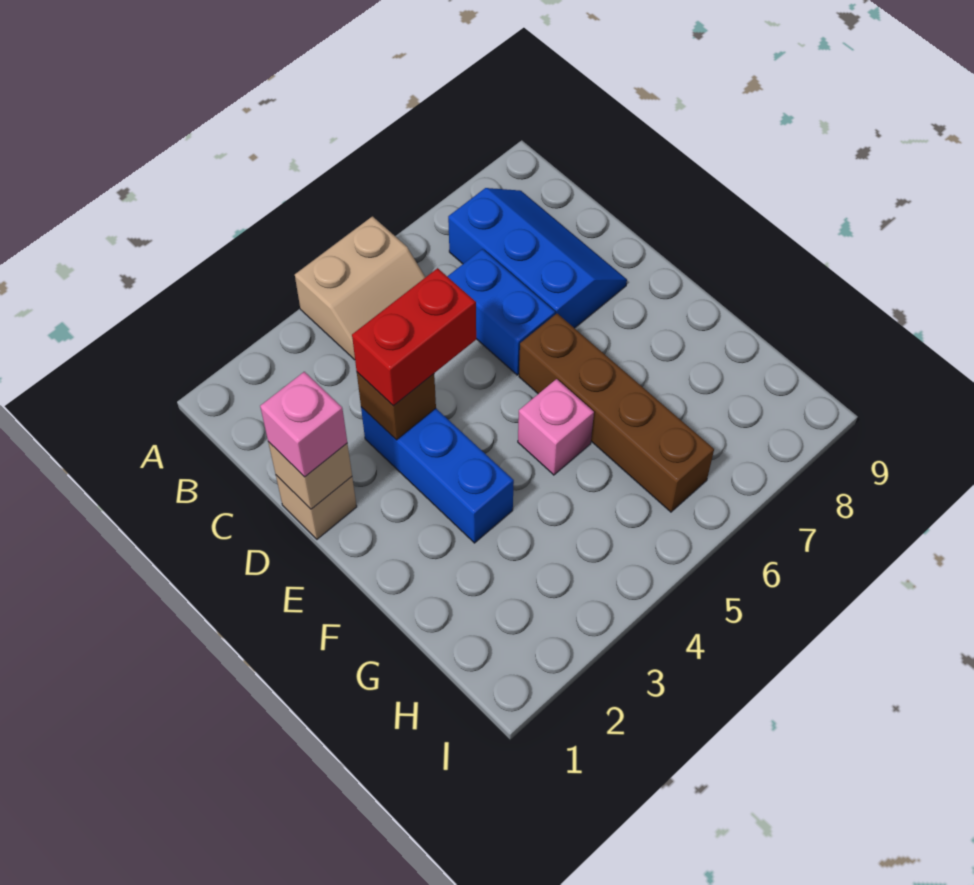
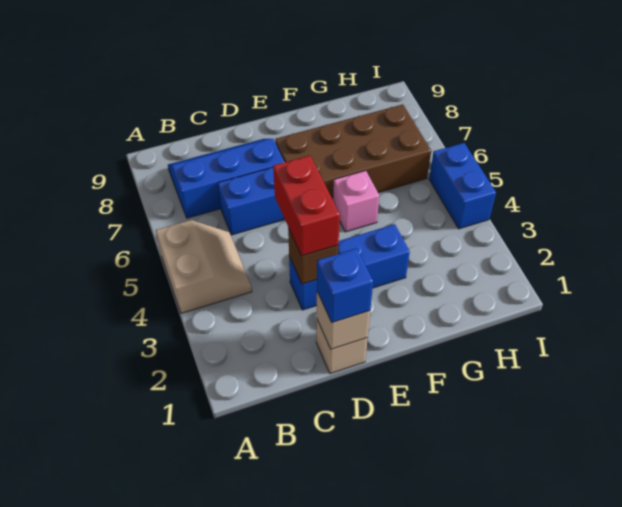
pink 1x1 brick [260,372,347,477] -> blue 1x1 brick [317,248,373,323]
brown 1x4 brick [519,314,714,512] -> brown 2x4 brick [275,104,431,199]
none -> blue 1x2 brick [429,143,496,229]

